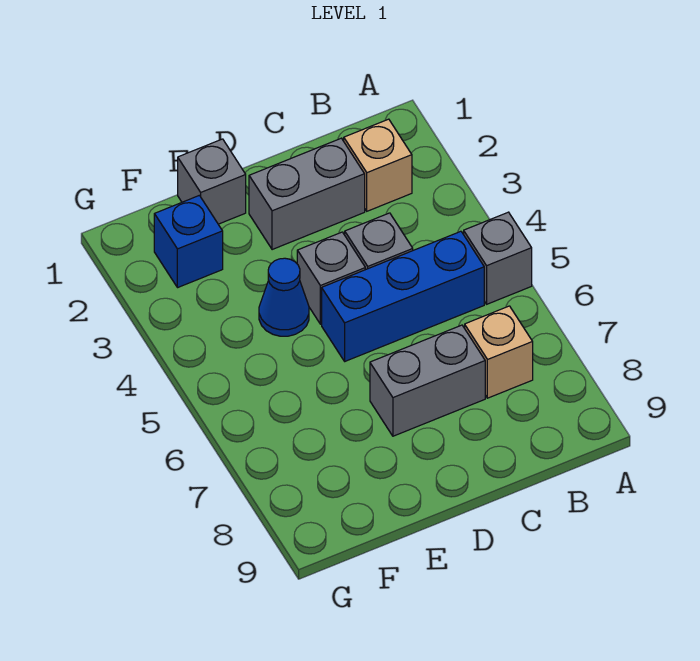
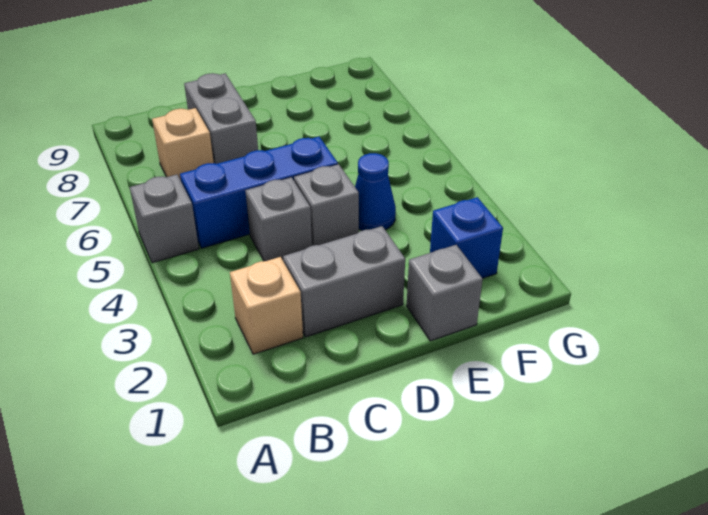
grey 1x2 brick [370,325,485,436] -> grey 1x2 brick turned to [184,73,258,164]

